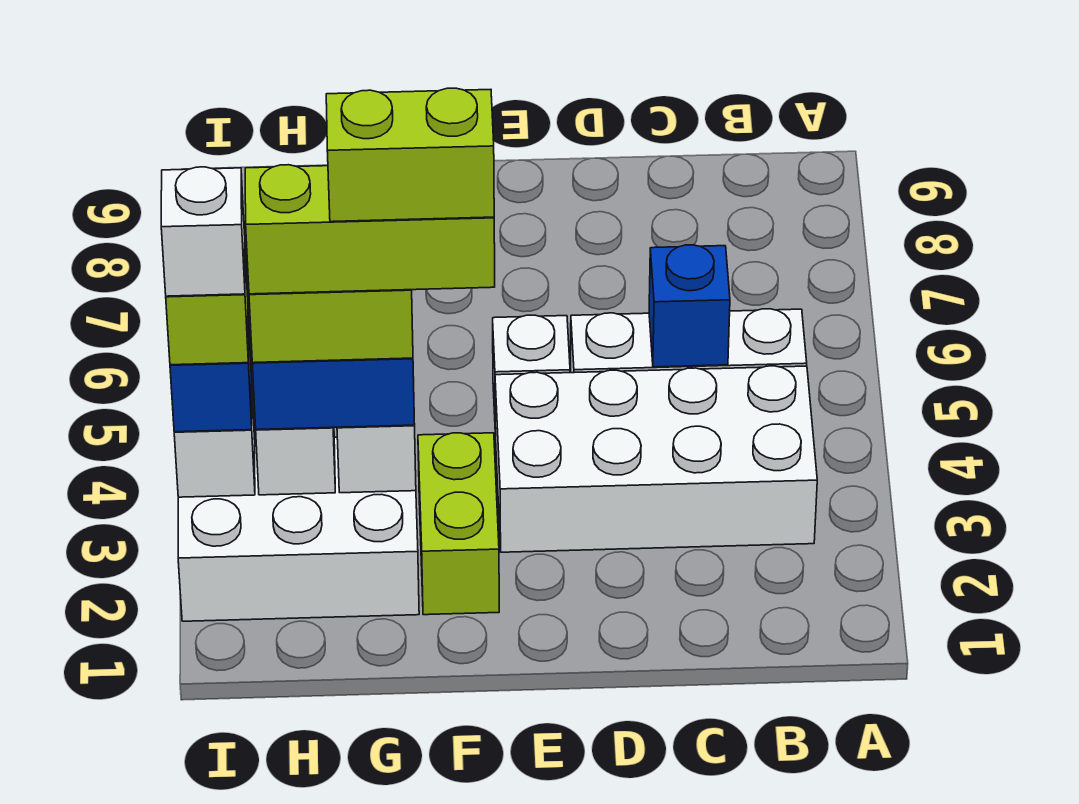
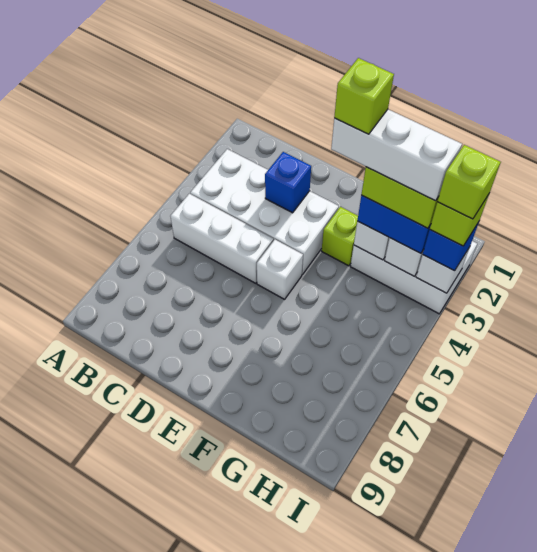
blue 1x1 brick [649,245,730,367] -> blue 1x1 brick moved to [265,152,311,213]
lime 1x2 brick [418,433,499,615] -> lime 1x1 brick [322,207,358,266]
lime 1x3 brick [245,165,495,294] -> white 1x3 brick [331,109,462,201]
lime 1x2 brick [326,88,494,222] -> lime 1x1 brick [334,58,394,134]
white 1x1 brick [161,167,245,296] -> lime 1x1 brick [437,145,501,219]

